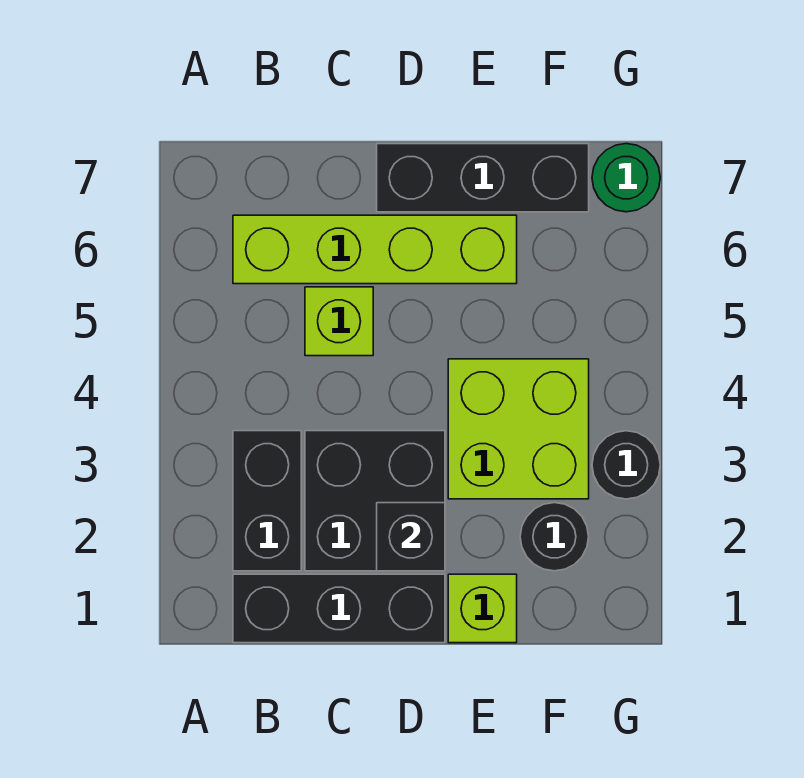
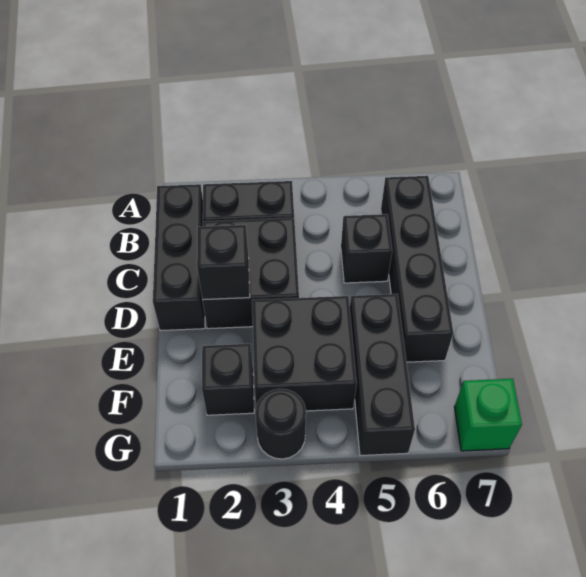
lime 1x4 brick [233,215,517,284] -> black 1x4 brick [381,176,453,362]
lime 1x1 brick [305,287,373,356] -> black 1x1 brick [341,214,392,283]
black 1x3 brick [377,144,589,212] -> black 1x3 brick moved to [350,294,415,456]
lime 1x1 brick [448,574,517,643] -> none
lime 2x2 brick [448,359,589,499] -> black 2x2 brick [252,296,357,411]
black 1x1 round brick [520,503,589,571] -> black 1x1 brick [202,344,254,415]
green 1x1 round brick [592,144,660,212] -> green 1x1 brick [454,379,522,451]

